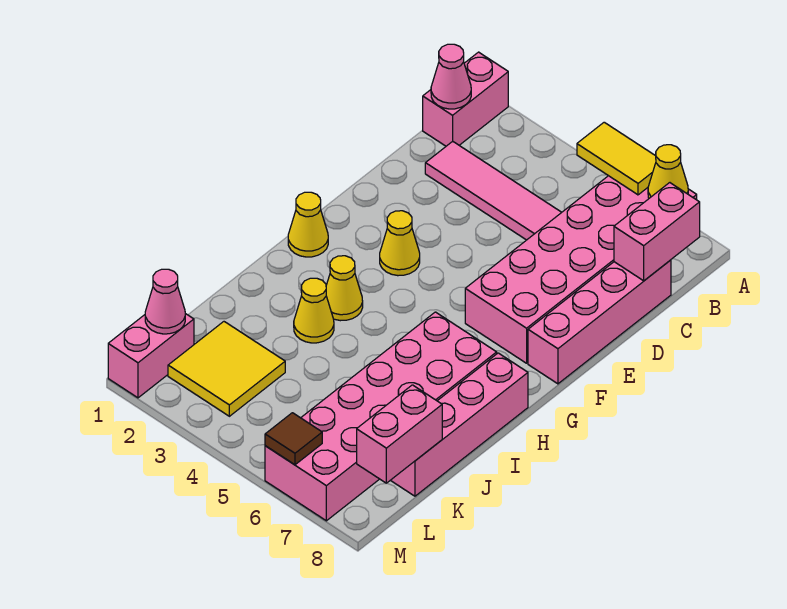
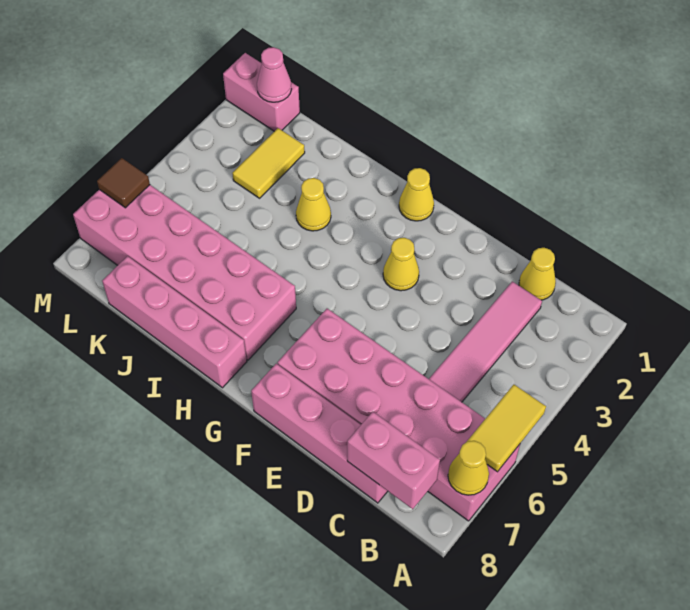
pink 1x2 brick [423,52,508,146] -> none
pink 1x1 cone [431,44,471,109] -> none
yellow 1x1 cone [326,256,363,321] -> yellow 1x1 cone moved to [519,248,556,300]
yellow 2x2 tile [168,322,285,416] -> yellow 1x2 tile [232,128,305,198]
pink 1x2 brick [357,385,442,483] -> none

